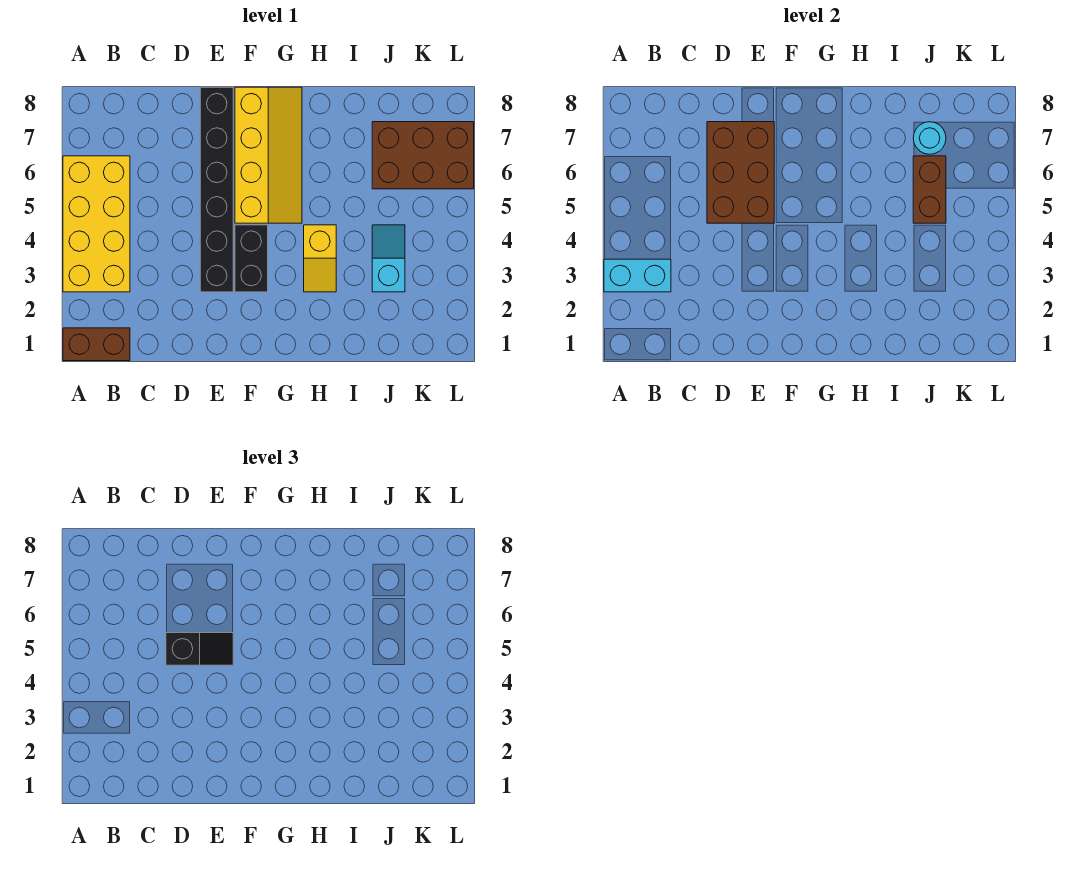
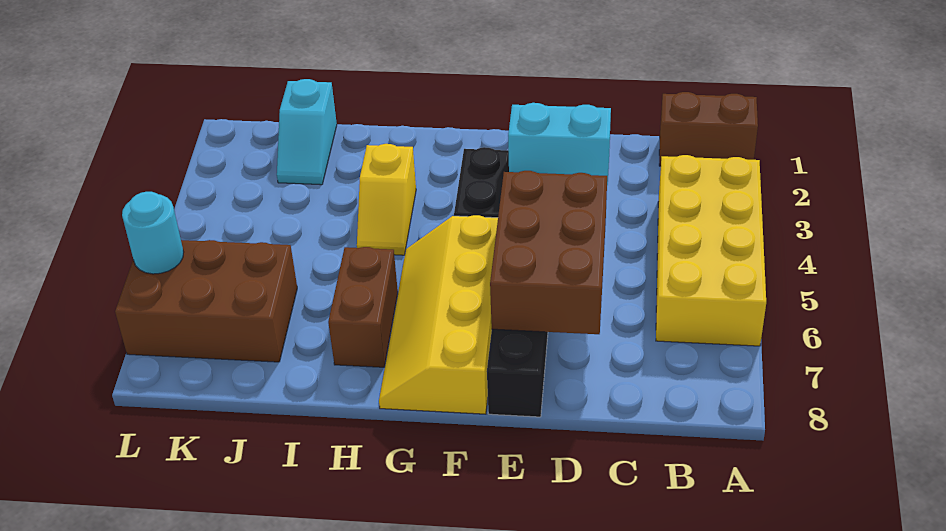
cyan 1x2 brick [604,259,671,292] -> cyan 1x2 brick moved to [508,103,611,185]
black 1x2 slope [166,633,233,665] -> none
yellow 1x2 slope [304,225,336,292] -> yellow 1x2 slope turned to [357,144,416,255]
cyan 1x2 slope [372,225,405,292] -> cyan 1x2 slope moved to [277,79,337,185]
brown 1x2 brick [913,156,946,223] -> brown 1x2 brick moved to [328,247,398,367]
cyan 1x1 round brick [913,122,946,154] -> cyan 1x1 round brick moved to [122,192,184,274]

